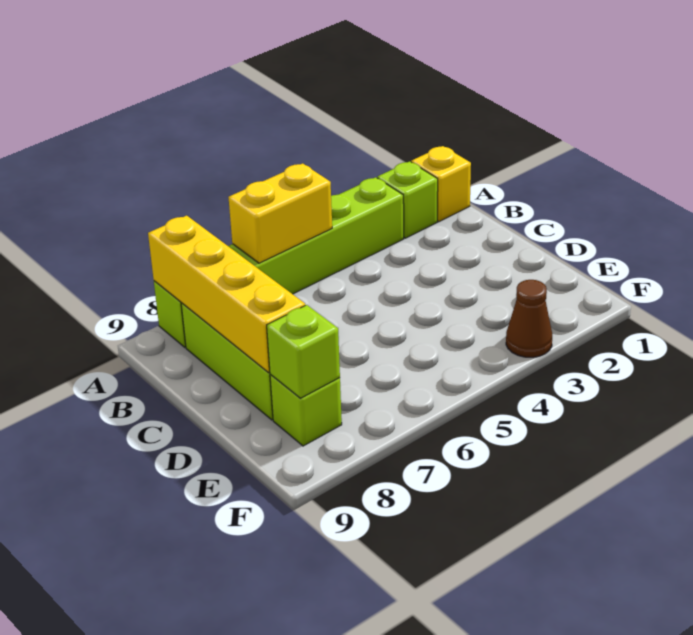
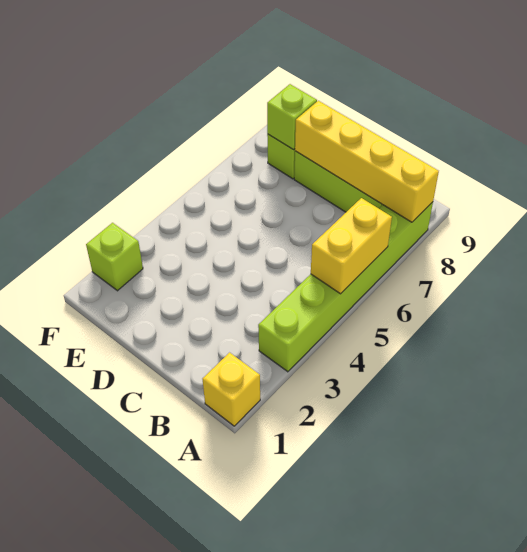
lime 1x1 brick [377,161,438,238] -> lime 1x1 brick moved to [86,223,143,291]
brown 1x1 cone [506,280,552,357] -> none

